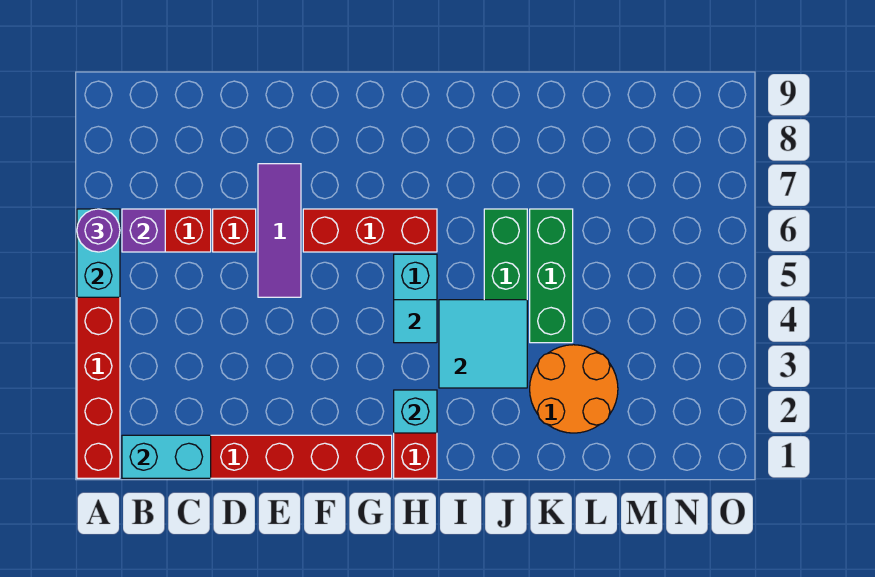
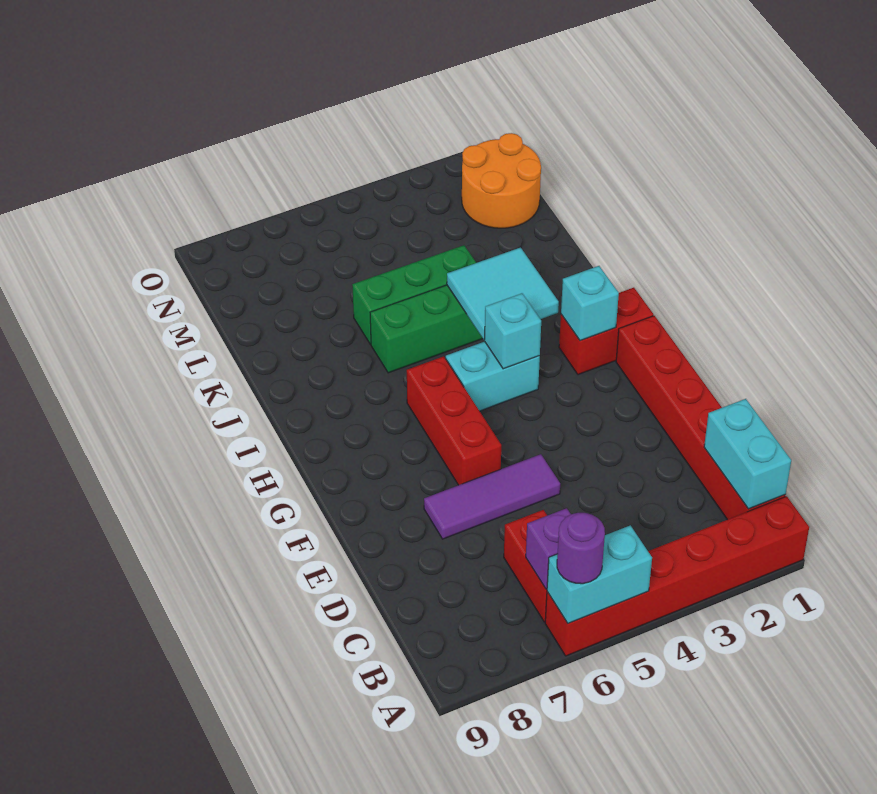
red 1x1 brick [213,209,256,252] -> none
cyan 1x1 tile [394,300,437,343] -> cyan 1x1 brick [485,293,541,369]
orange 2x2 round brick [530,345,618,433] -> orange 2x2 round brick moved to [462,133,541,228]

